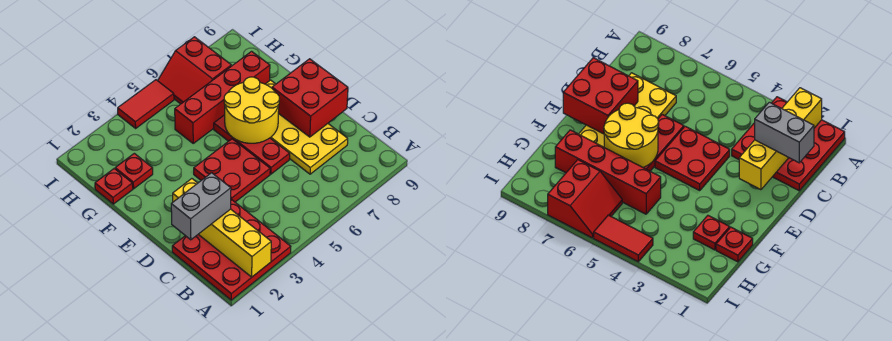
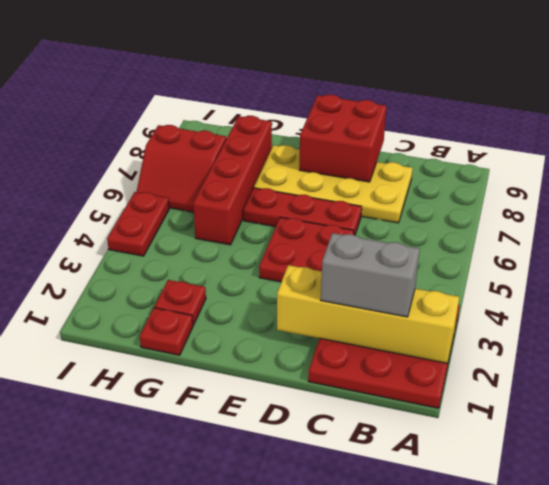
grey 1x2 brick [171,173,231,240] -> grey 1x2 brick turned to [321,233,420,317]
yellow 2x2 round brick [224,77,279,143] -> none
red 1x2 tile [118,80,174,128] -> red 1x2 plate [107,192,169,256]

